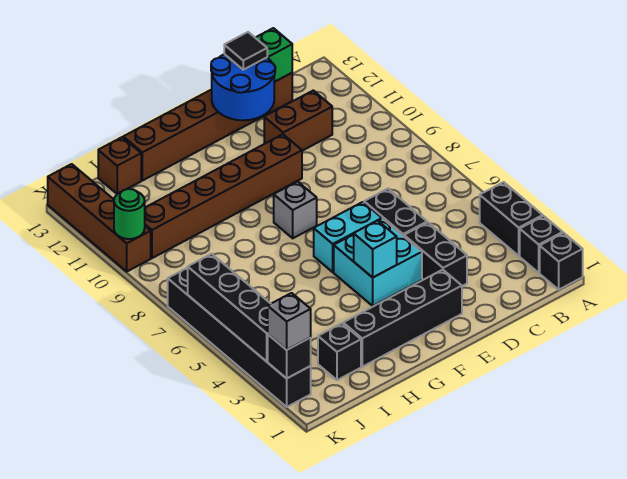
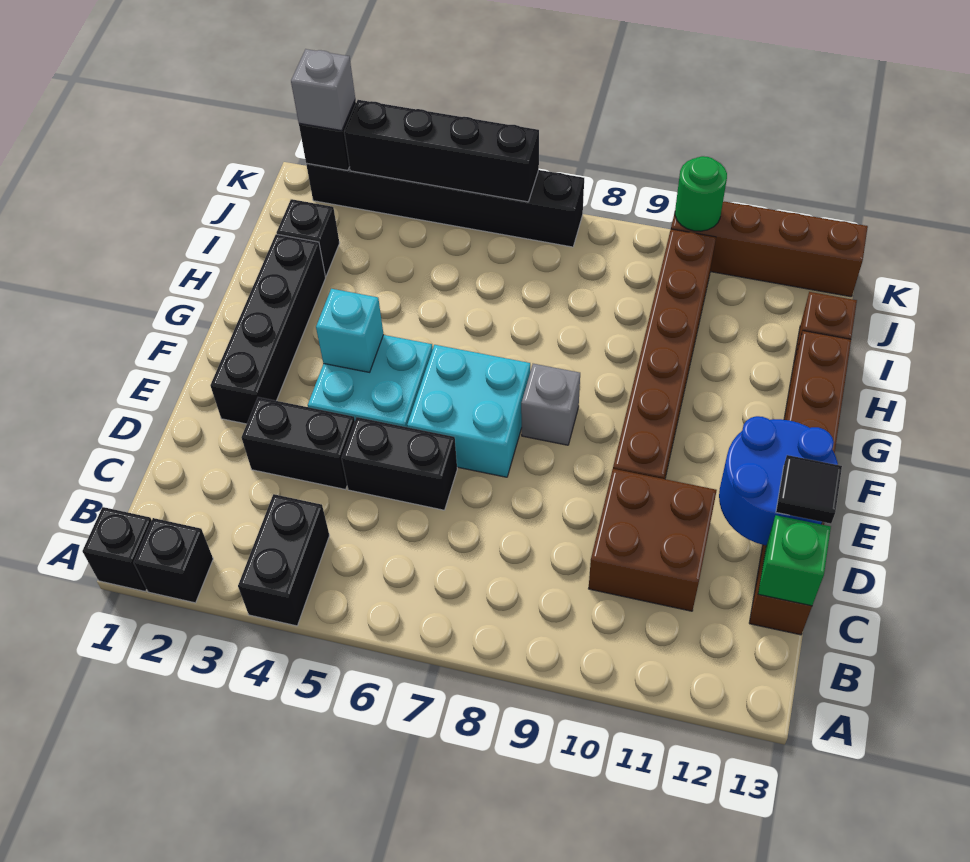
black 1x2 brick [480,182,543,256] -> black 1x2 brick turned to [238,494,329,626]
brown 1x2 brick [264,90,332,151] -> brown 2x2 brick [589,469,717,611]
cyan 1x2 brick [314,202,382,272] -> cyan 2x2 brick [407,345,530,477]

